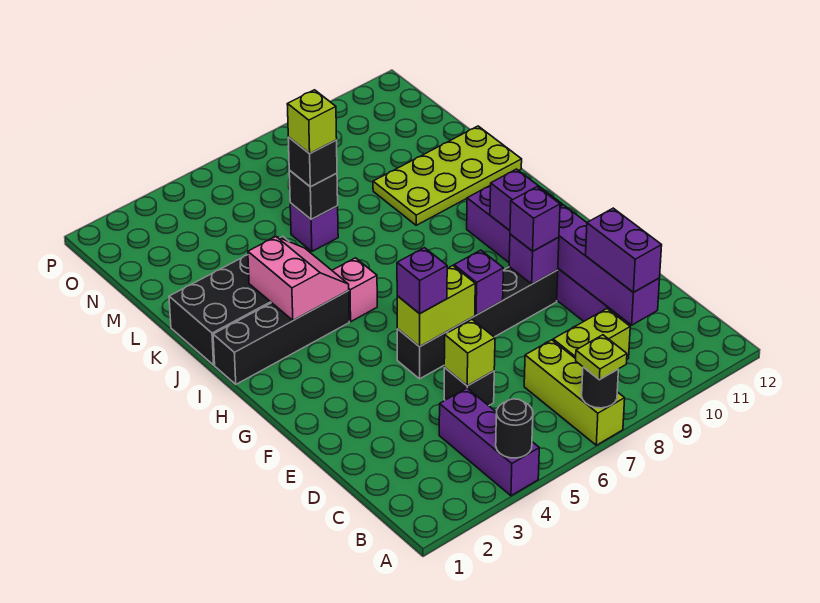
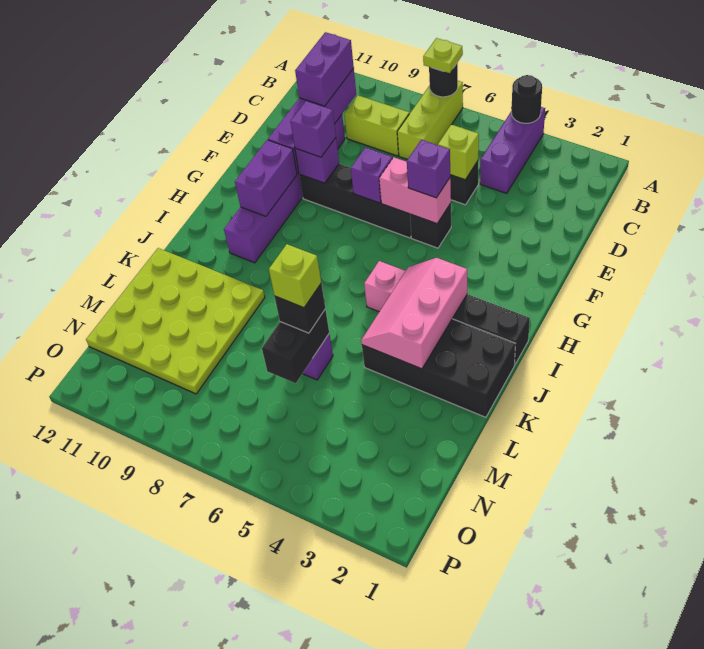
lime 1x2 brick [397,266,475,347] -> pink 1x2 brick [379,157,451,224]
pink 2x2 slope [248,237,349,320] -> pink 2x3 slope [361,258,467,369]
lime 2x4 plate [373,126,522,225] -> lime 4x4 plate [86,248,265,394]
black 1x1 brick [289,170,338,220] -> black 1x2 brick [262,309,329,383]

